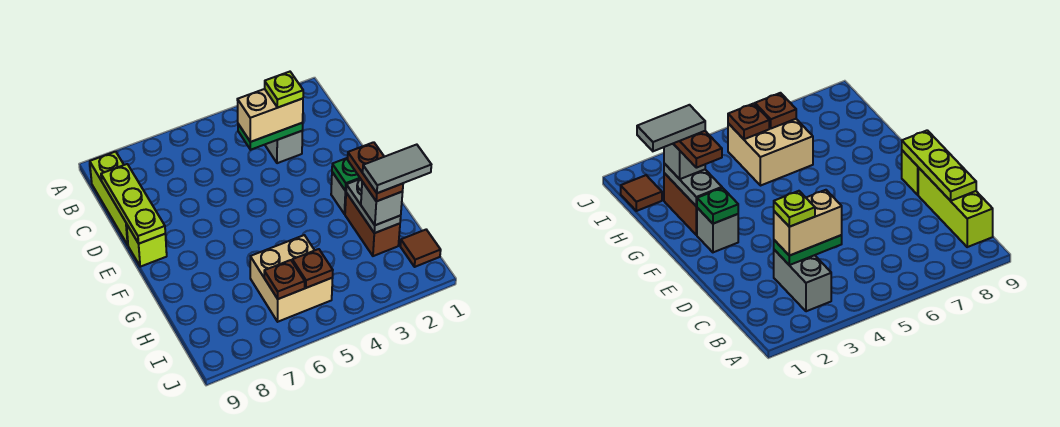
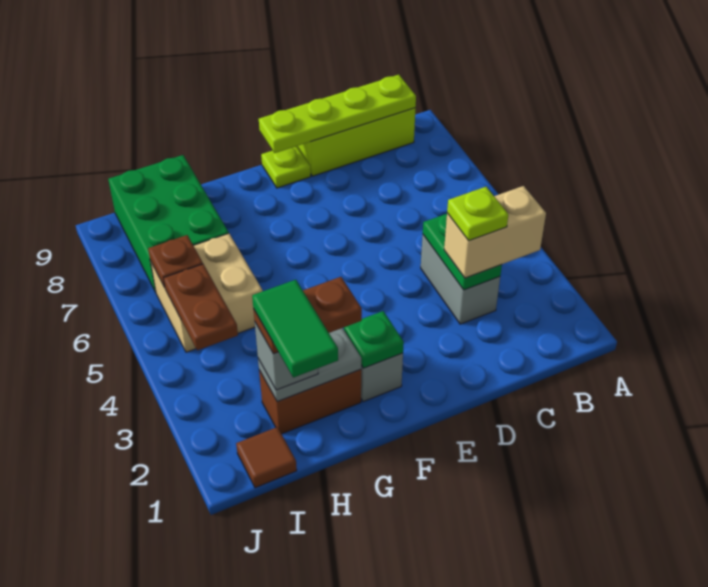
grey 1x2 brick [265,131,302,163] -> grey 1x2 brick turned to [421,235,500,324]
tan 1x2 brick [237,89,303,142] -> tan 1x2 brick turned to [444,186,546,278]
lime 1x3 plate [101,164,165,244] -> lime 1x4 plate [259,75,416,153]
lime 1x1 brick [127,225,167,267] -> lime 1x1 plate [261,146,311,188]
grey 1x2 tile [363,145,431,193] -> green 1x2 tile [252,280,338,377]
none -> green 2x3 brick [108,155,229,292]
brown 1x1 plate [292,249,333,288] -> brown 1x2 plate [164,264,238,350]

